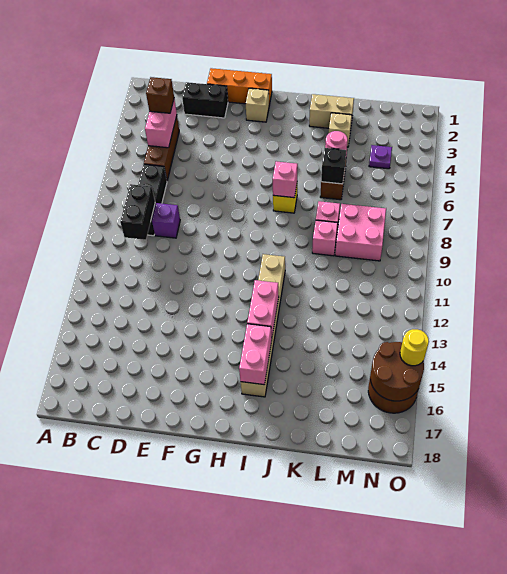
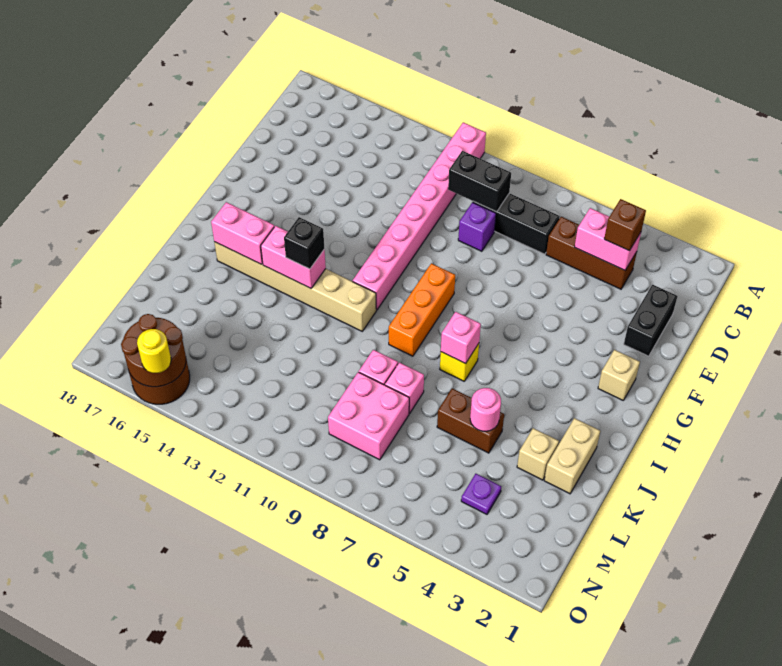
none -> pink 1x8 brick [353,122,486,310]
orange 1x3 brick [207,68,272,105] -> orange 1x3 brick moved to [389,263,455,356]
black 1x1 brick [321,148,346,184] -> black 1x1 brick moved to [284,217,324,269]

